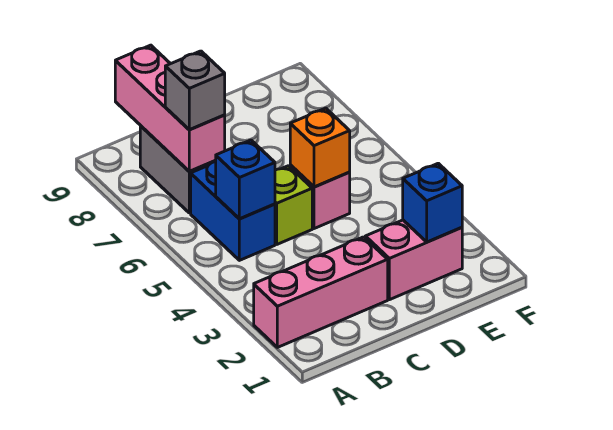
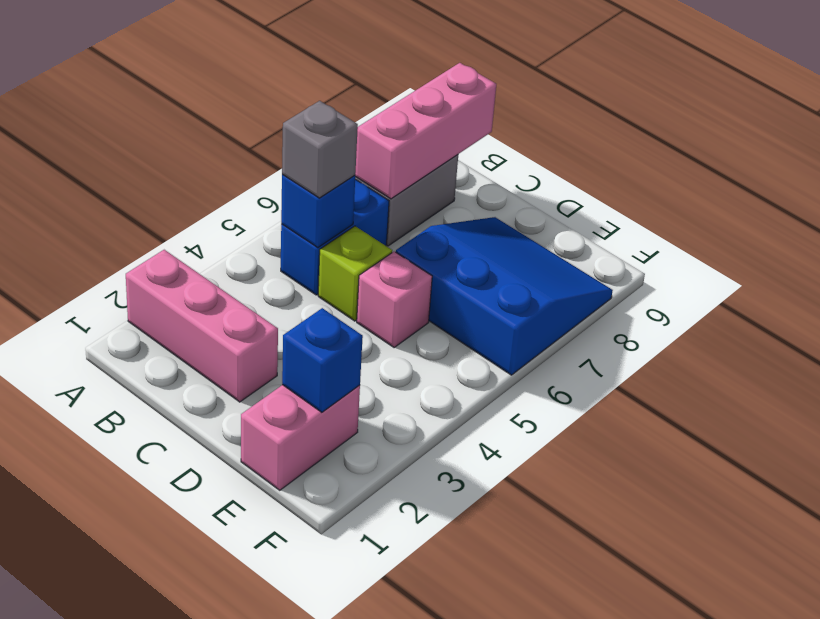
grey 1x1 brick [165,51,225,130] -> grey 1x1 brick moved to [282,101,358,198]
pink 1x2 brick [365,220,462,300] -> pink 1x2 brick turned to [241,385,360,490]
orange 1x1 brick [290,108,350,187] -> none
none -> blue 3x3 slope [396,217,613,375]

